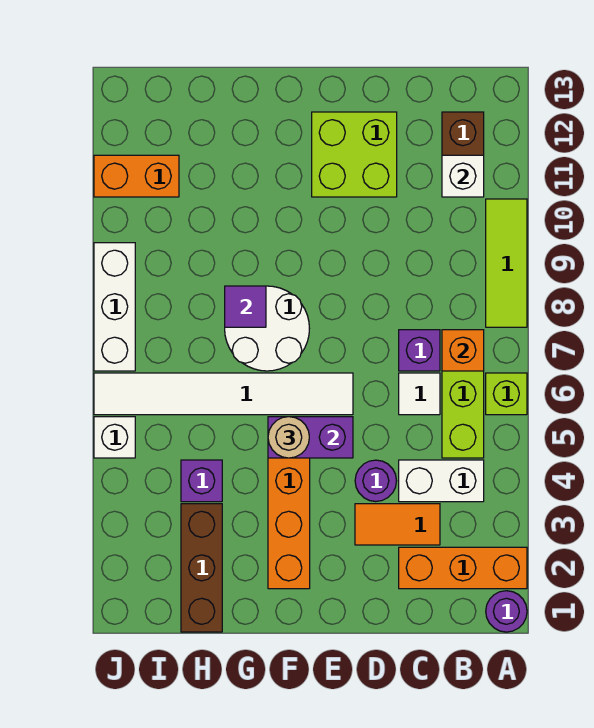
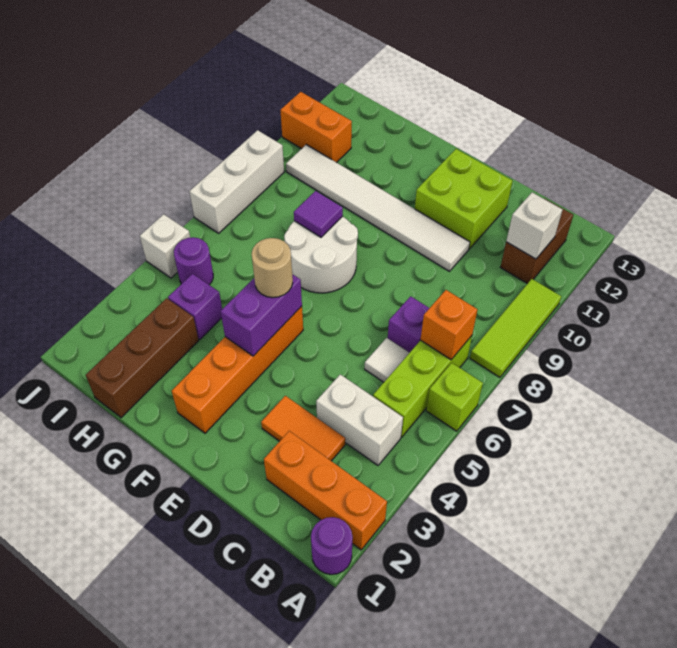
purple 1x1 round brick [355,460,396,502] -> purple 1x1 round brick moved to [174,237,213,285]
purple 1x2 brick [268,417,353,458] -> purple 1x2 brick turned to [221,274,302,356]
white 1x6 tile [94,373,353,415] -> white 1x6 tile moved to [286,145,470,271]

